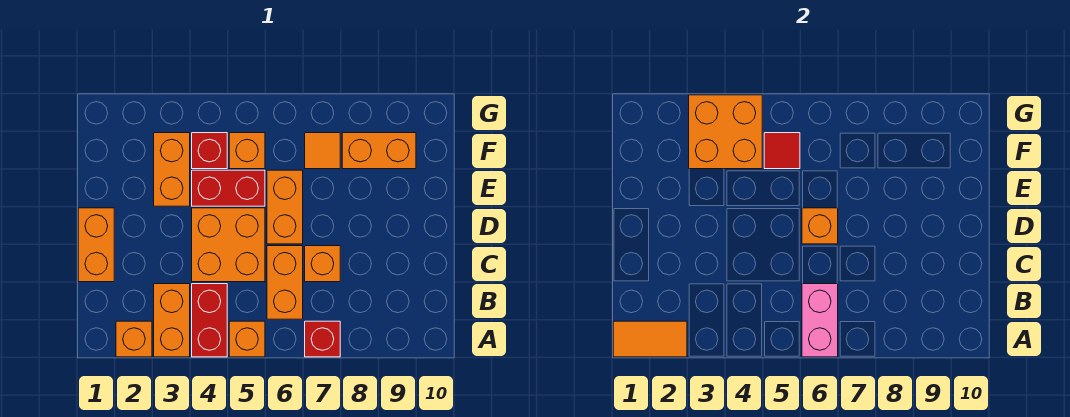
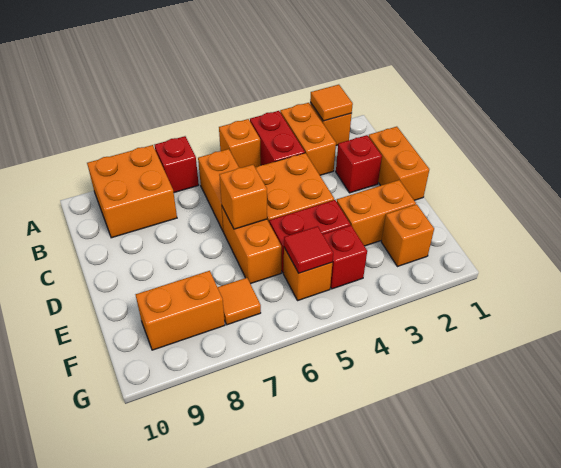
orange 1x2 tile [613,321,687,357] -> orange 1x1 tile [310,85,353,121]
pink 1x2 brick [802,284,838,357] -> none
none -> red 1x1 brick [336,135,382,193]
orange 1x1 brick [305,246,340,282] -> orange 1x1 brick moved to [381,204,434,267]
orange 1x2 brick [154,133,190,206] -> orange 1x2 brick turned to [337,180,416,246]
orange 2x2 brick [689,95,762,169] -> orange 2x2 brick moved to [87,145,177,238]

